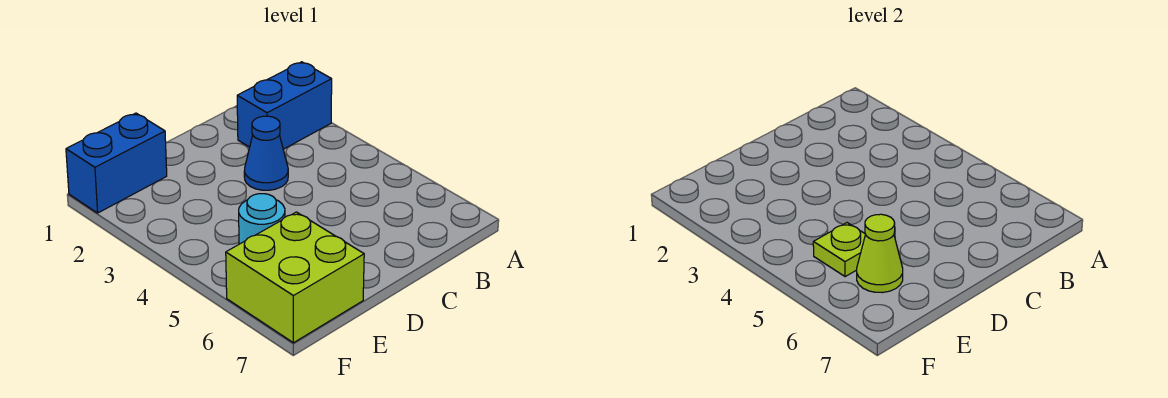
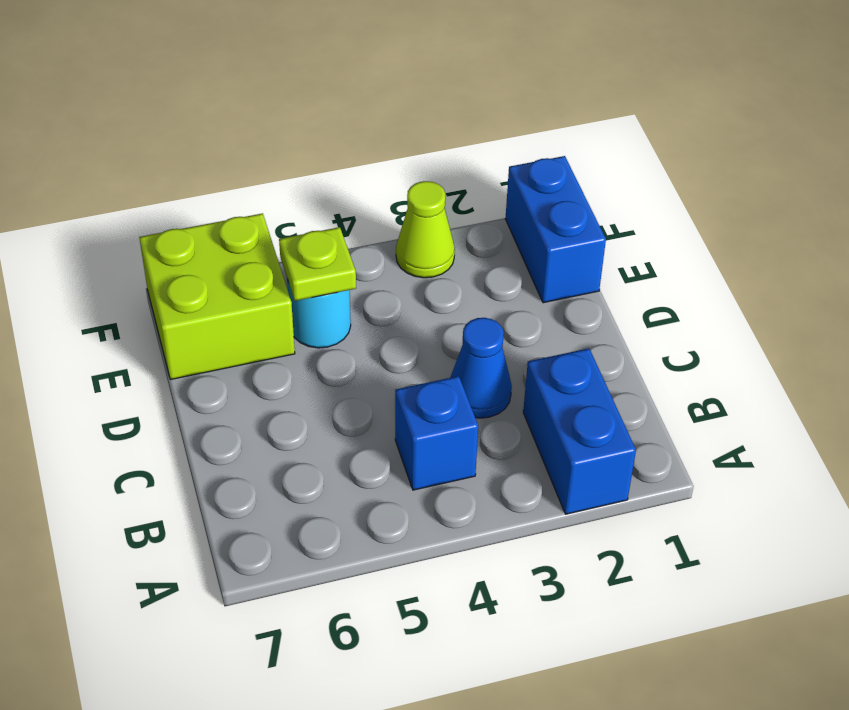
none -> blue 1x1 brick [395,376,478,490]
lime 1x1 cone [857,214,903,293] -> lime 1x1 cone moved to [396,181,455,278]

